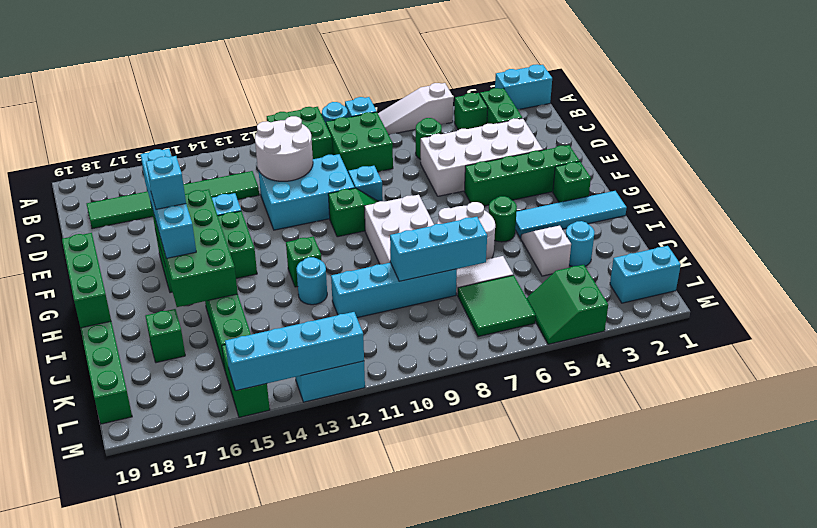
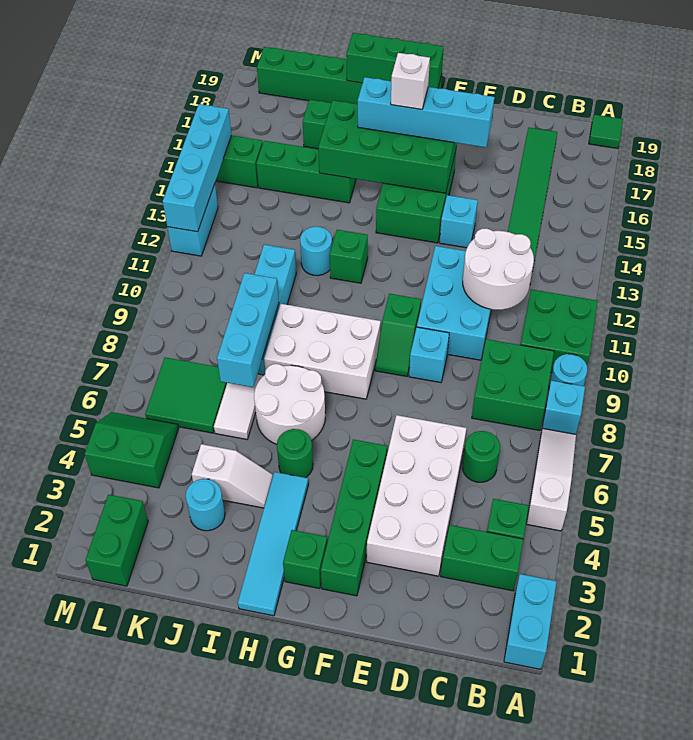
none -> green 1x1 tile [589,115,623,149]
cyan 1x1 brick [146,156,186,209] -> white 1x1 brick [391,53,430,109]
cyan 1x2 brick [610,246,681,303] -> green 1x2 brick [85,495,148,586]

